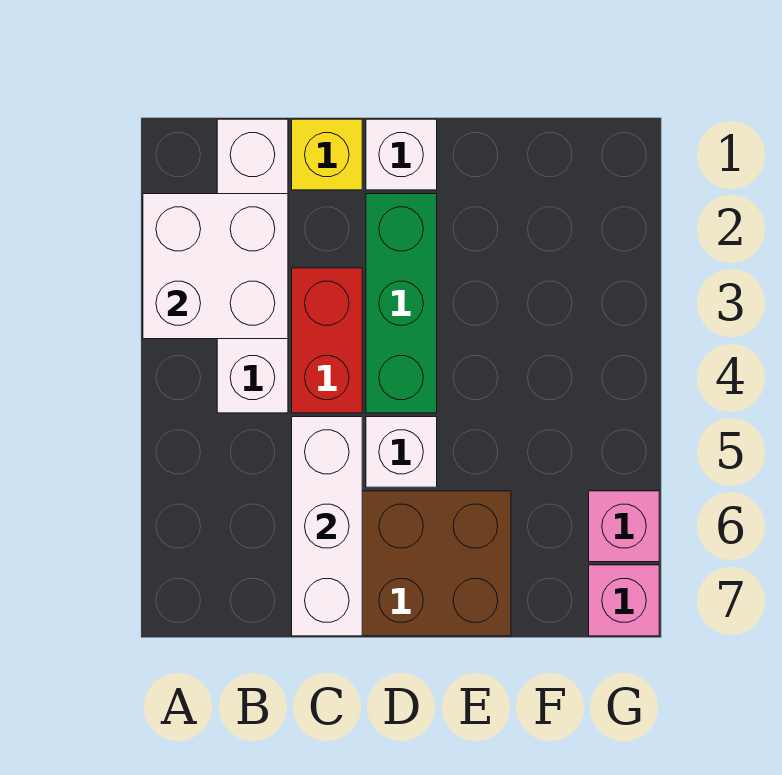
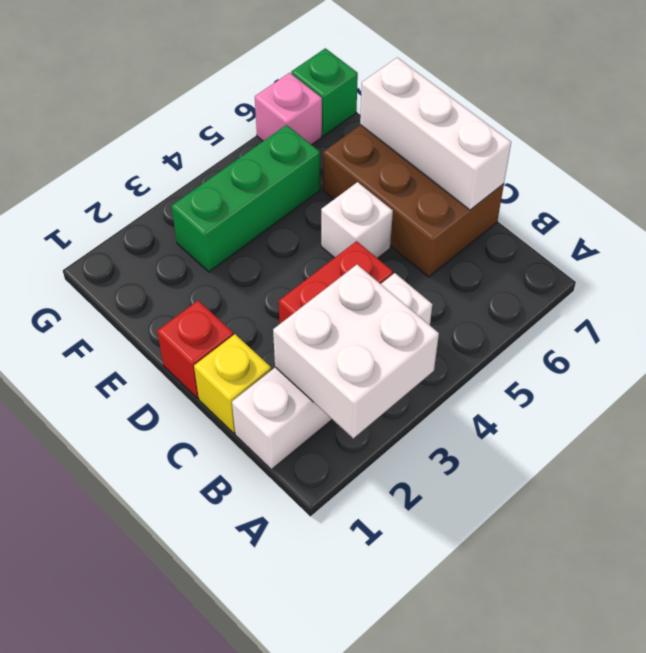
white 1x3 brick [292,417,362,636] -> white 1x3 brick turned to [360,57,511,210]
white 1x1 brick [366,119,437,190] -> red 1x1 brick [157,301,233,398]
green 1x3 brick [366,194,437,413] -> green 1x3 brick moved to [172,125,320,272]
pink 1x1 brick [589,565,659,636] -> green 1x1 brick [291,48,358,136]

